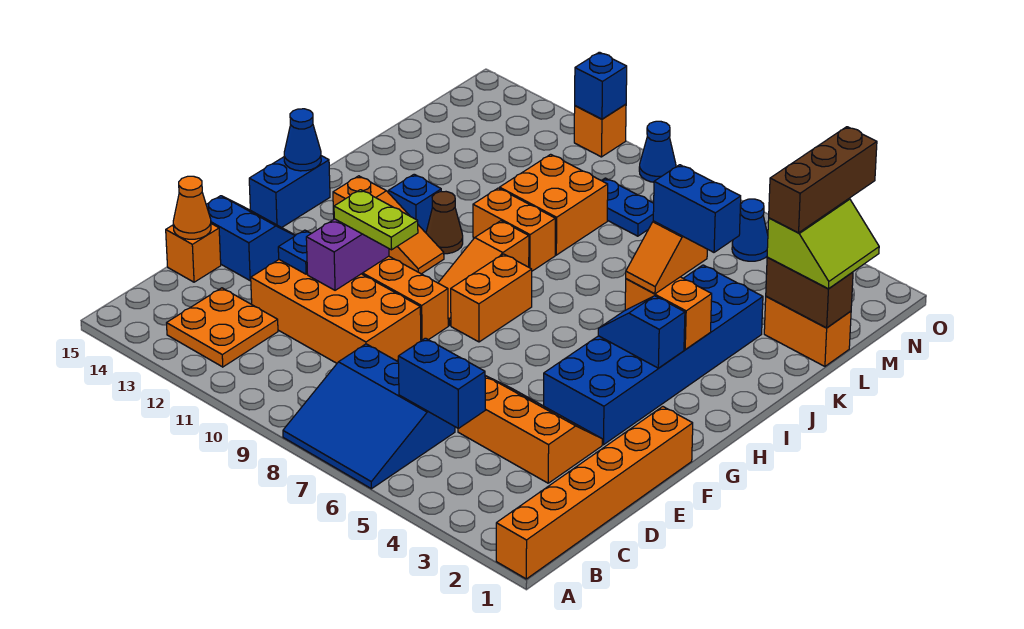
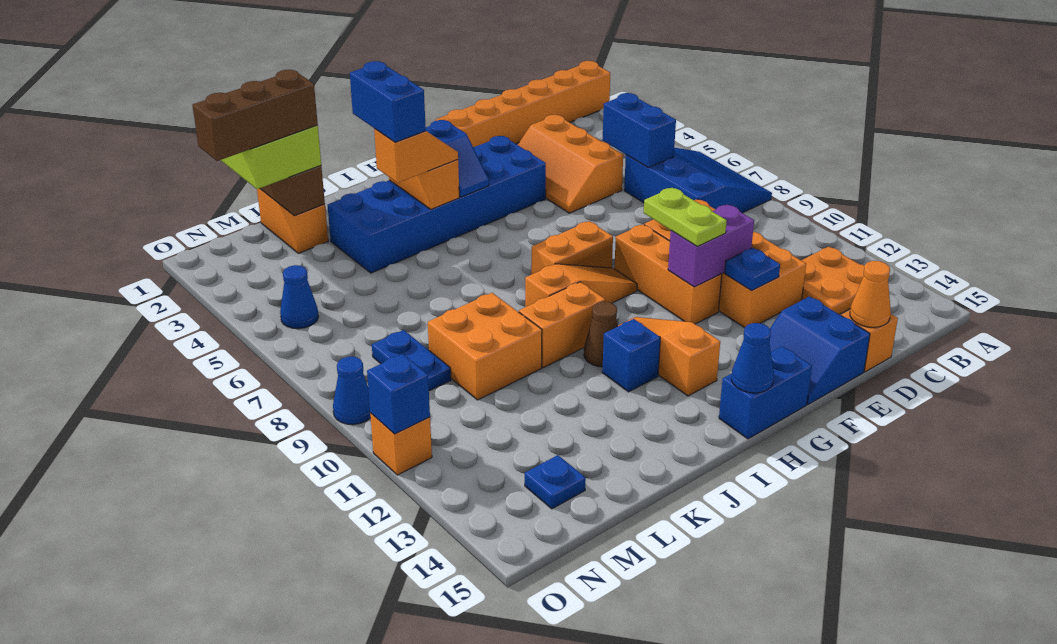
orange 1x2 brick [473,188,555,271] -> orange 1x2 brick turned to [519,282,605,368]
none -> blue 1x1 plate [525,455,586,509]

